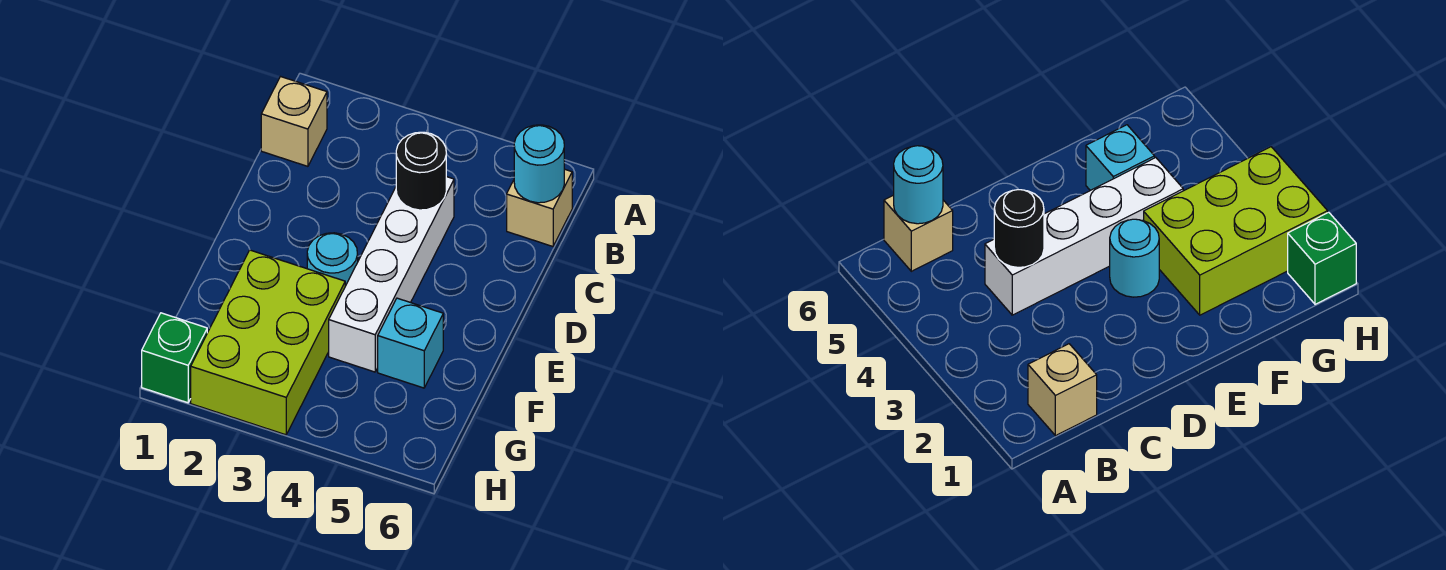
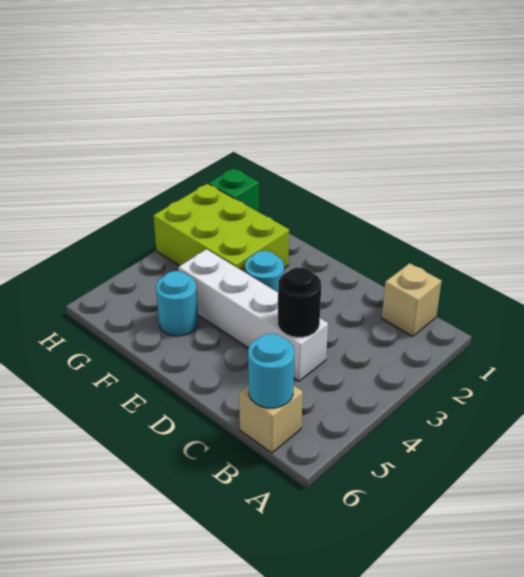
cyan 1x1 brick [378,298,443,388] -> cyan 1x1 round brick [156,271,198,336]

